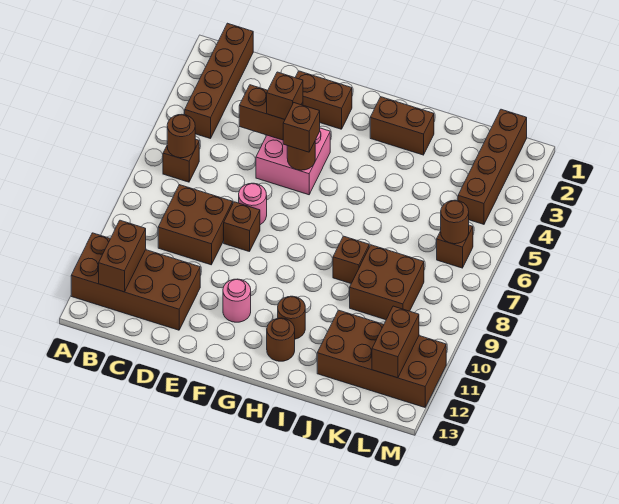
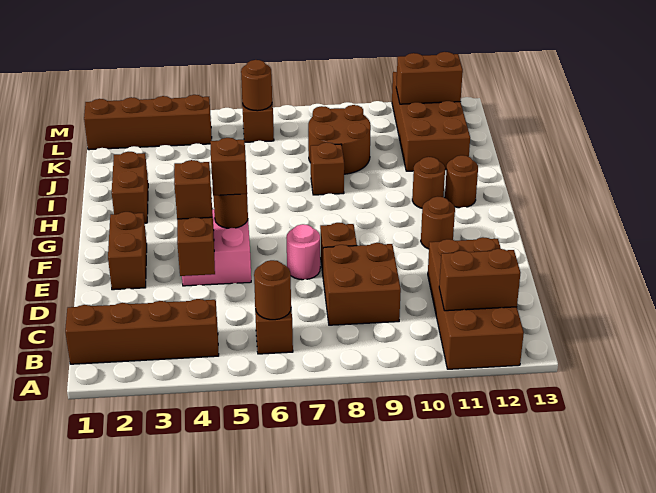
pink 1x1 round brick [223,279,251,322] -> brown 1x1 round brick [421,196,455,249]
brown 2x2 brick [350,245,424,320] -> brown 2x2 round brick [308,105,371,174]

